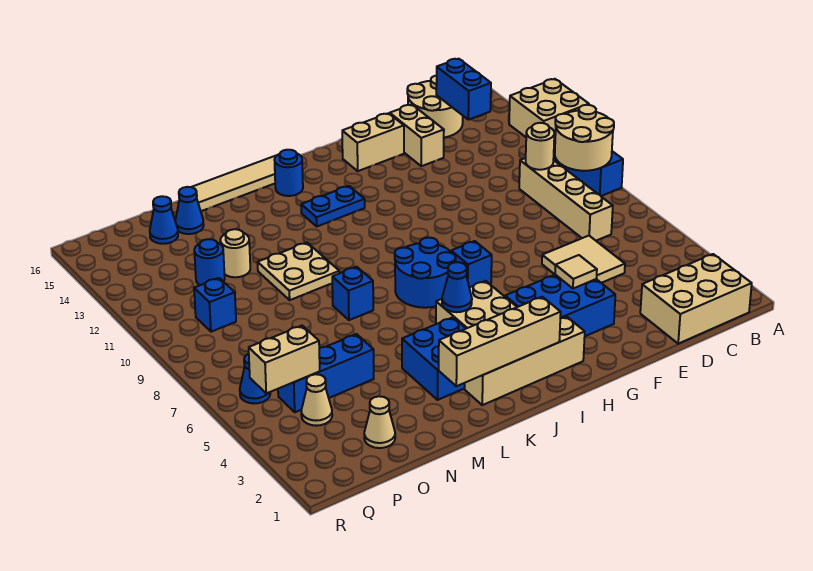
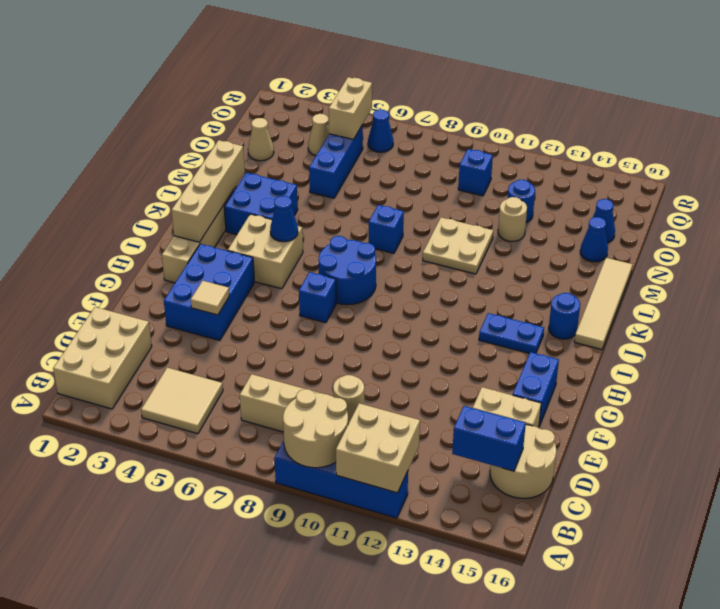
tan 2x2 tile [542,236,625,283] -> tan 2x2 tile moved to [141,368,223,434]
tan 1x2 brick [342,113,404,171] -> blue 1x2 brick [513,352,559,426]
blue 1x2 plate [301,186,365,226] -> blue 1x2 plate turned to [479,313,544,353]

